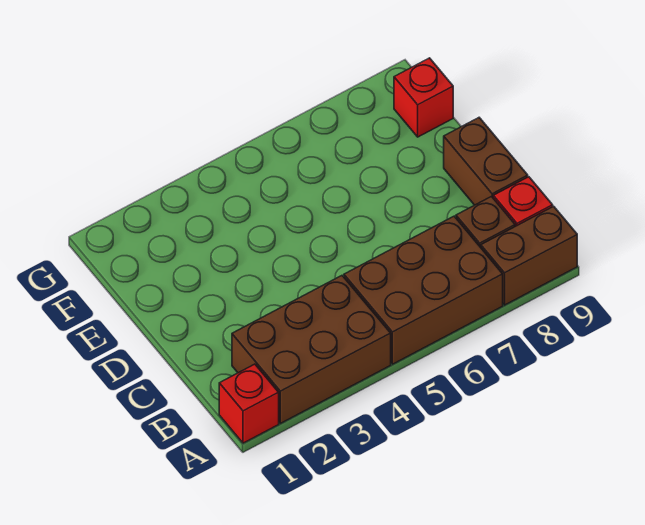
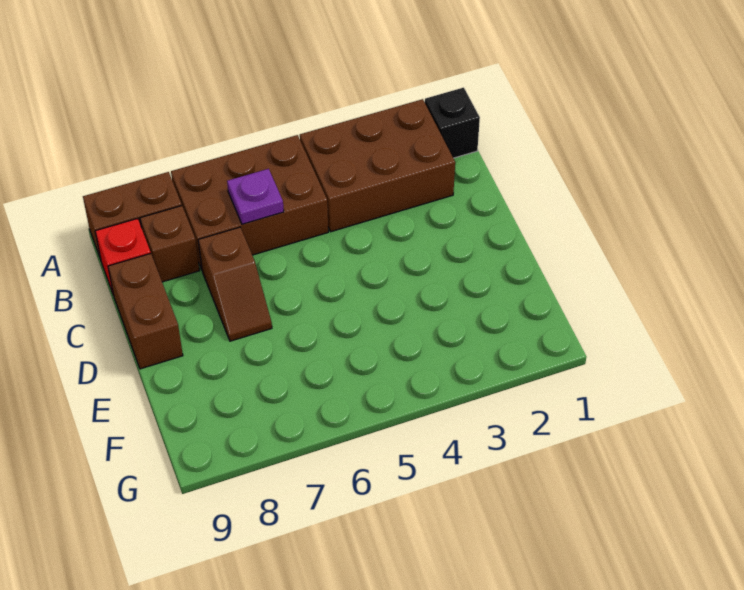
red 1x1 brick [219,364,279,443] -> black 1x1 brick [425,88,480,158]
none -> purple 1x1 plate [227,169,284,224]
none -> brown 1x2 slope [198,227,272,341]
red 1x1 brick [394,58,453,137] -> none

